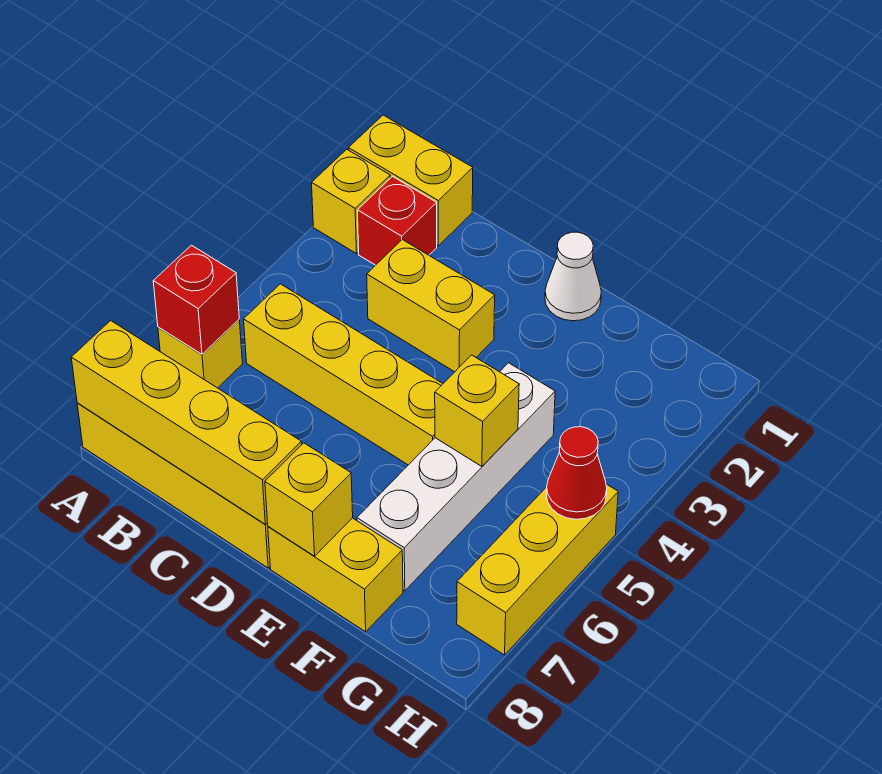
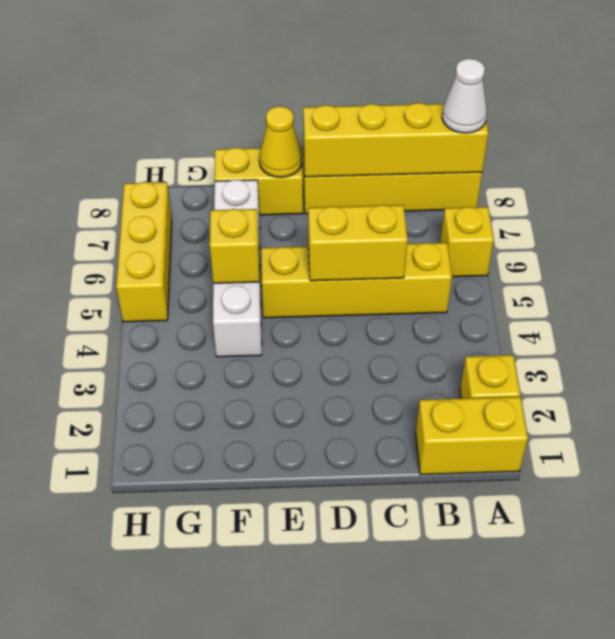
red 1x1 brick [153,245,239,354] -> none
red 1x1 brick [358,176,437,265] -> none
yellow 1x2 brick [367,240,495,372] -> yellow 1x2 brick moved to [308,205,408,281]
white 1x1 cone [545,232,601,321] -> white 1x1 cone moved to [442,59,487,133]
yellow 1x1 brick [265,443,353,556] -> yellow 1x1 cone [259,106,302,177]
red 1x1 cone [546,427,607,519] -> none

